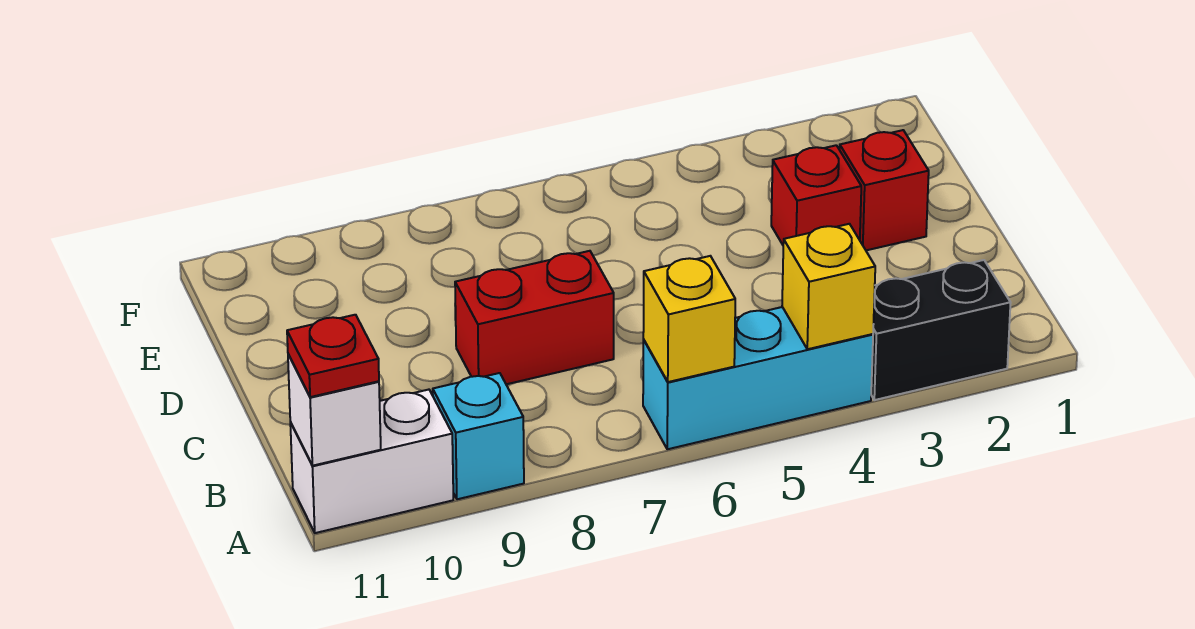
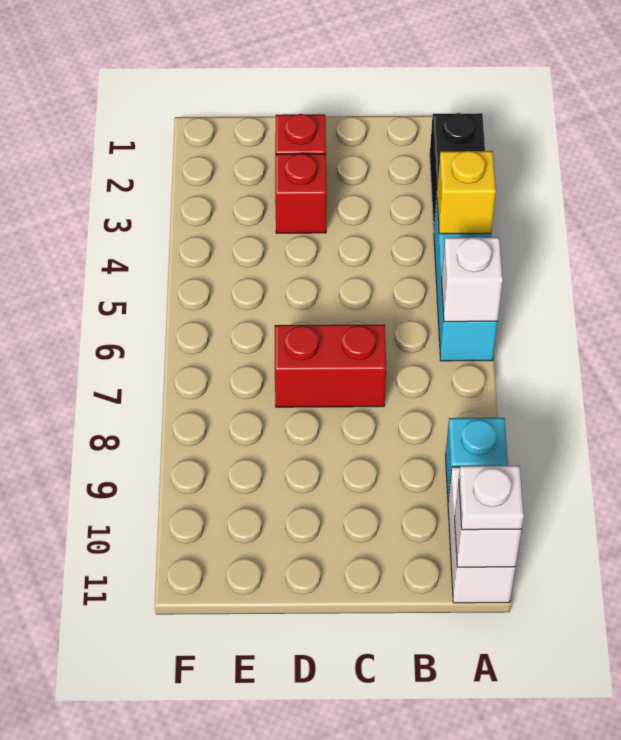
yellow 1x1 brick [643,256,735,382] -> white 1x1 brick [442,237,503,322]
red 1x1 plate [287,315,379,397] -> white 1x1 plate [459,466,524,530]
red 1x2 brick [455,251,614,384] -> red 1x2 brick turned to [275,325,386,407]

